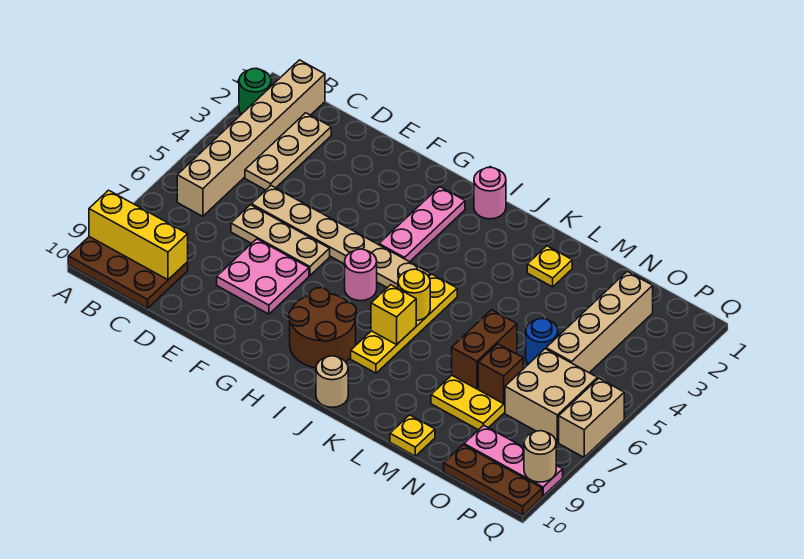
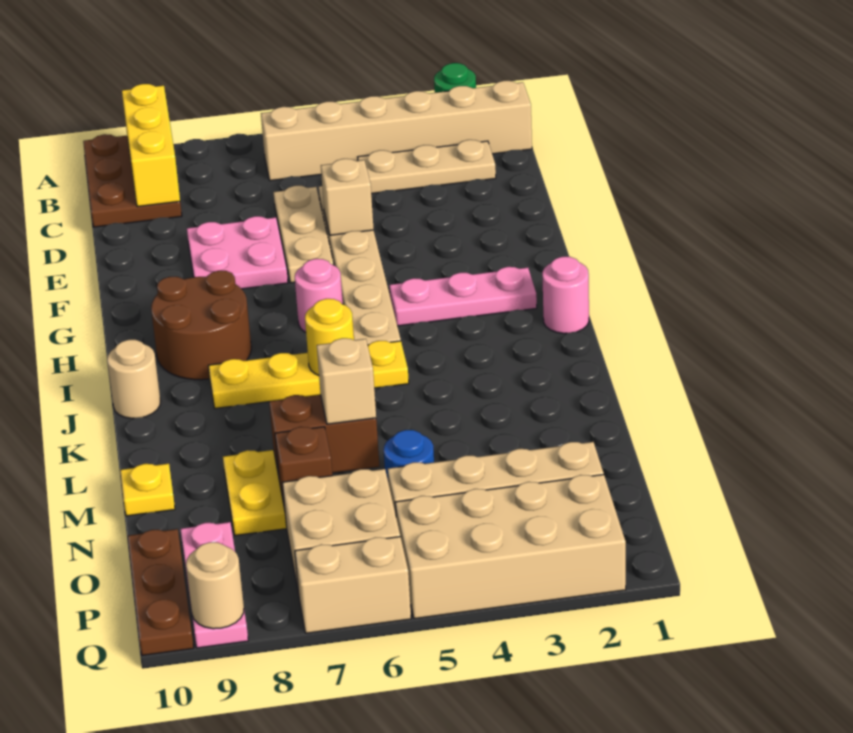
none -> tan 1x1 brick [321,159,374,235]
yellow 1x1 brick [371,285,416,345] -> none
yellow 1x1 plate [527,246,572,287] -> none
none -> tan 1x1 brick [317,338,376,424]
none -> tan 2x4 brick [395,475,626,619]

